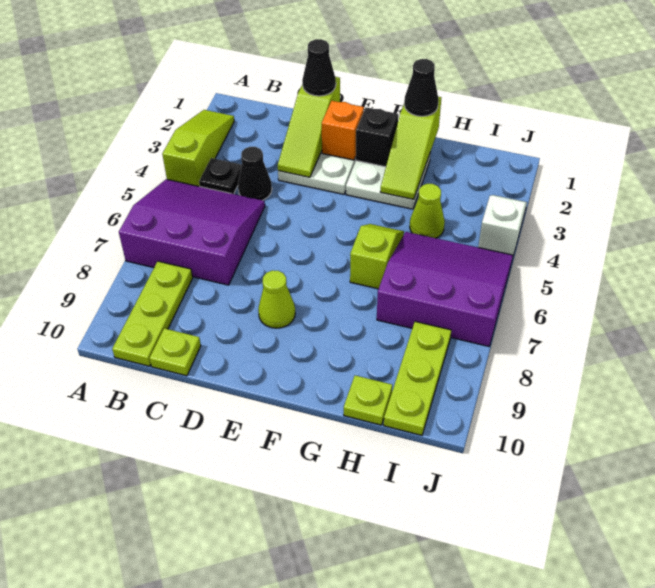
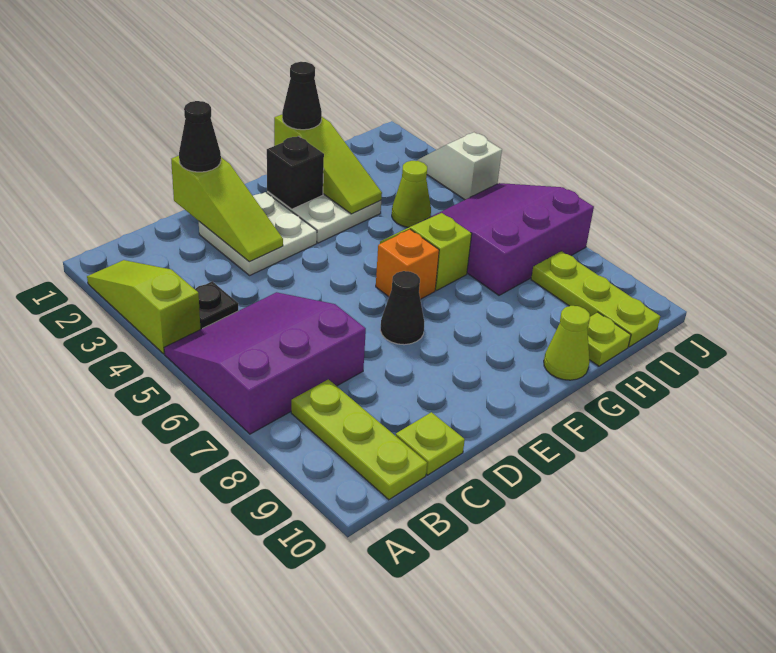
black 1x1 cone [238,147,272,200] -> black 1x1 cone moved to [380,271,424,345]
orange 1x1 brick [322,101,364,160] -> orange 1x1 brick moved to [376,229,439,299]
lime 1x1 cone [258,270,295,328] -> lime 1x1 cone moved to [544,306,590,380]

